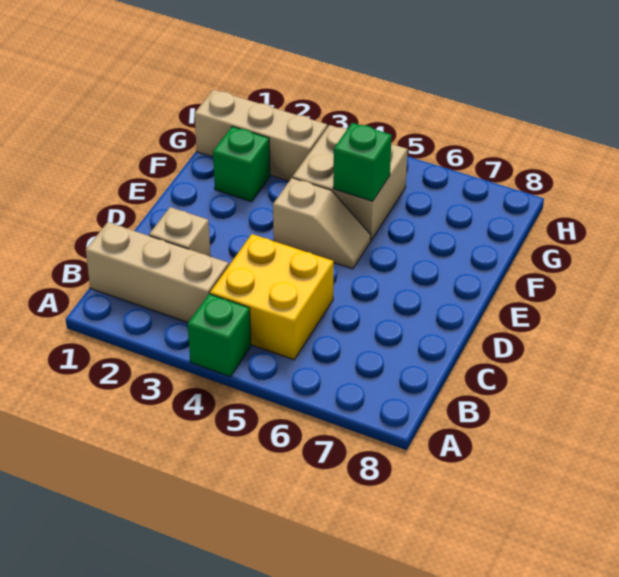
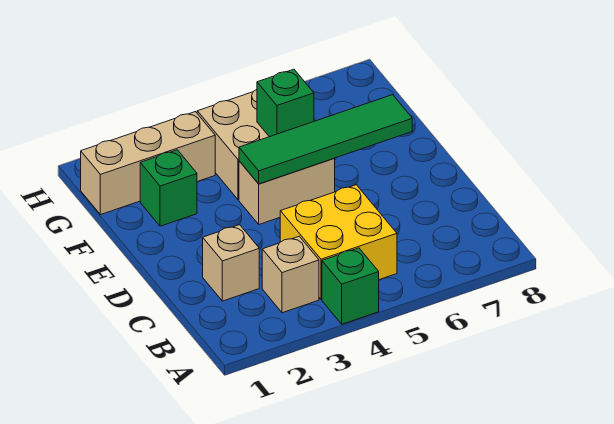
tan 1x3 brick [86,222,229,322] -> tan 1x1 brick [262,236,319,313]
tan 1x2 slope [273,178,371,269] -> tan 1x2 brick [239,159,335,224]
none -> green 1x4 tile [239,95,412,184]

